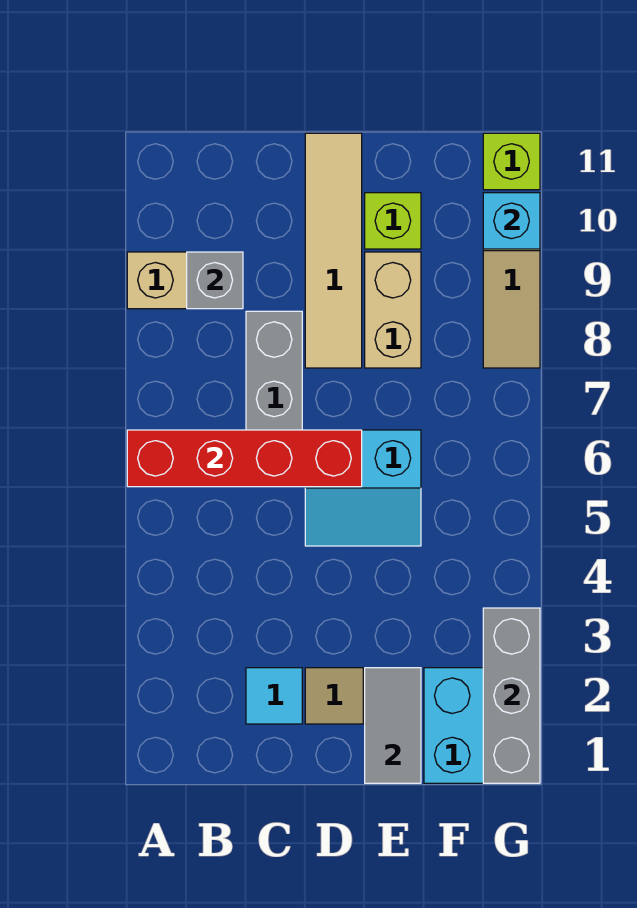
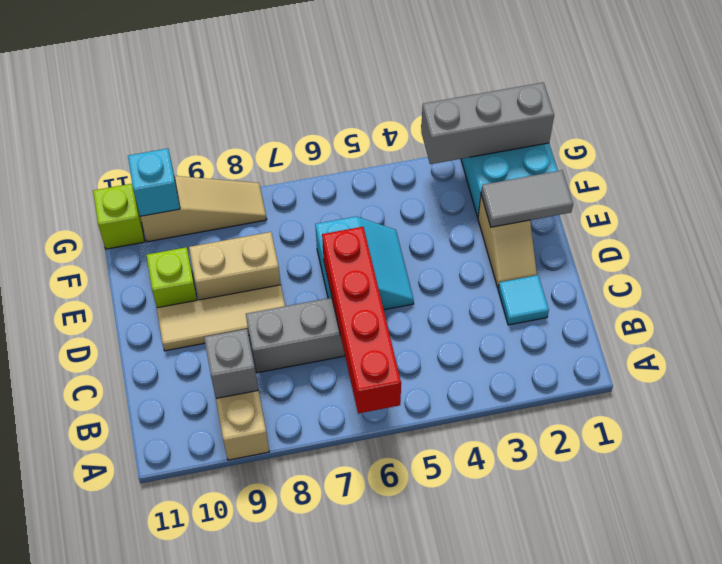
tan 1x4 tile [305,133,362,368] -> tan 1x3 tile [157,285,285,351]

